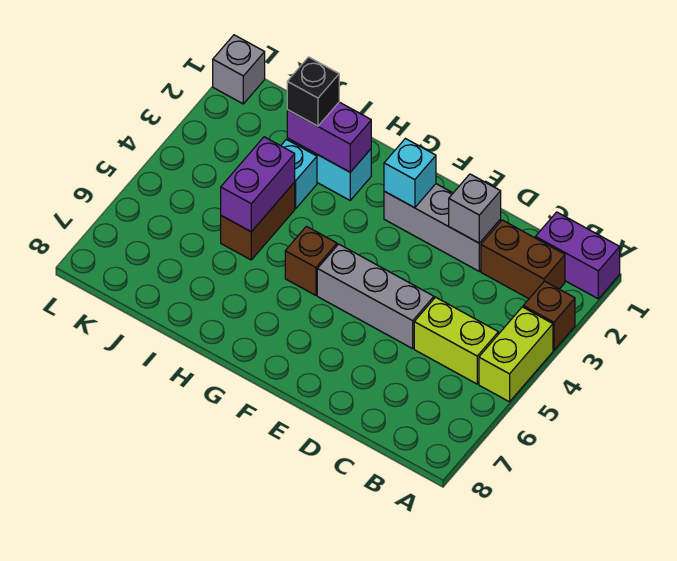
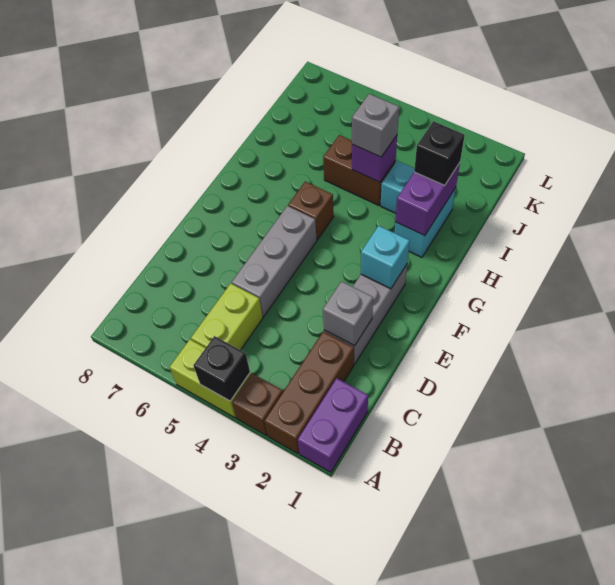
none -> black 1x1 brick [193,336,250,401]
brown 1x2 brick [481,220,565,299] -> brown 1x3 brick [264,332,354,454]
purple 1x2 brick [221,137,295,232] -> purple 1x1 brick [352,135,397,182]
grey 1x1 brick [213,35,265,104] -> grey 1x1 brick moved to [352,94,399,157]

